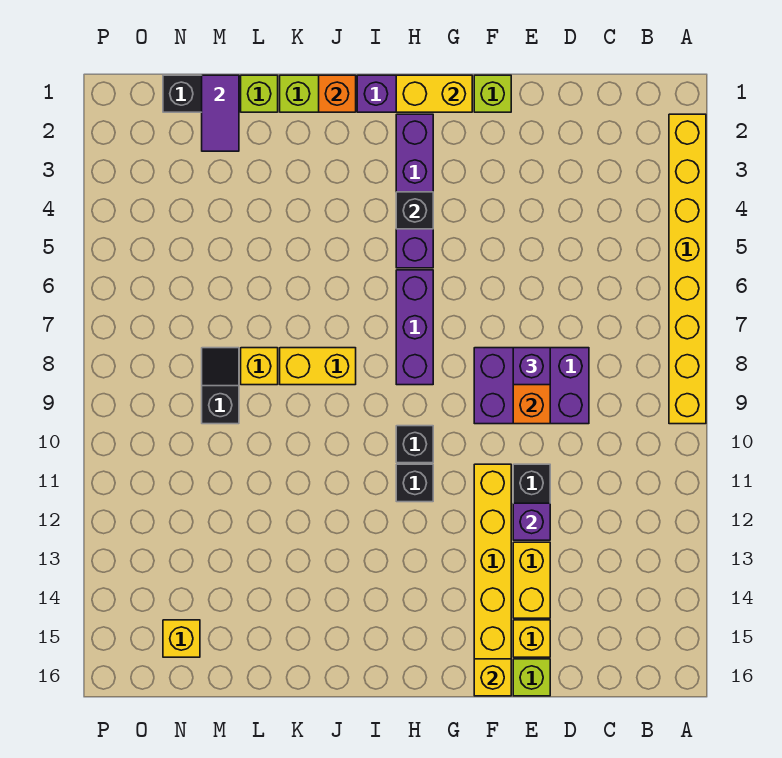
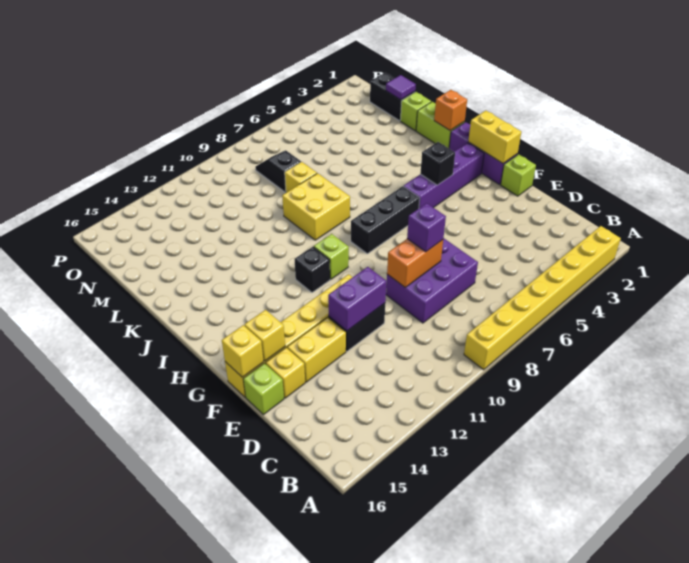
purple 2x3 brick [474,348,589,424] -> purple 2x3 brick turned to [386,238,478,323]
purple 1x1 brick [513,503,550,540] -> purple 1x2 brick [328,267,387,331]
purple 1x3 brick [396,270,433,385] -> black 1x3 brick [351,186,420,254]
black 1x1 brick [396,426,433,463] -> lime 1x1 brick [314,234,349,279]
yellow 1x2 brick [280,348,356,385] -> yellow 2x2 brick [282,173,350,240]
purple 1x2 tile [202,75,239,151] -> purple 1x1 tile [386,75,416,100]
black 1x2 slope [202,348,239,424] -> black 1x2 slope turned to [256,150,301,192]
yellow 1x1 brick [163,620,200,657] -> yellow 1x1 brick moved to [245,310,285,361]

